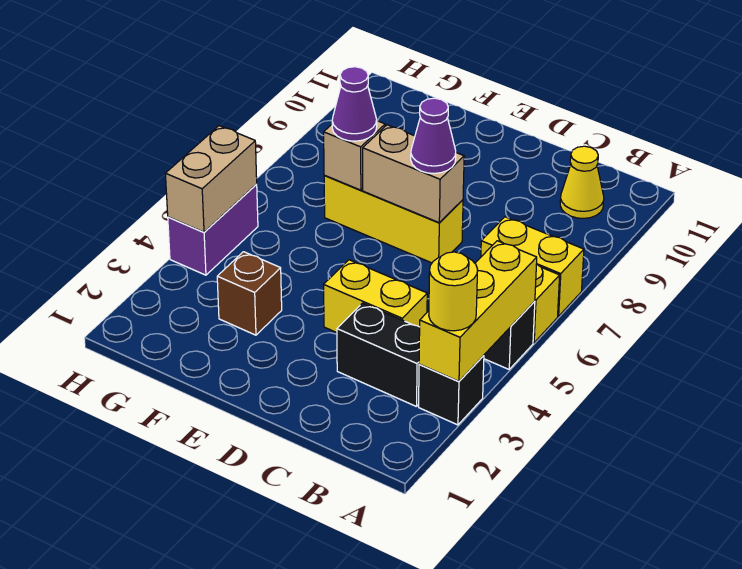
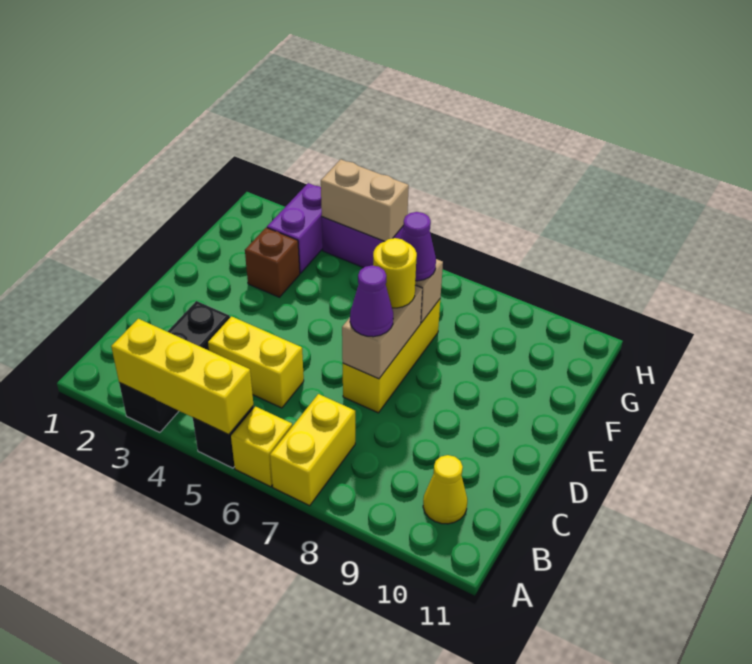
yellow 1x1 round brick [429,252,478,331] -> yellow 1x1 round brick moved to [373,238,417,308]
yellow 1x2 brick [324,260,427,333] -> yellow 1x2 brick turned to [208,316,304,408]
none -> purple 1x2 brick [267,183,323,273]

